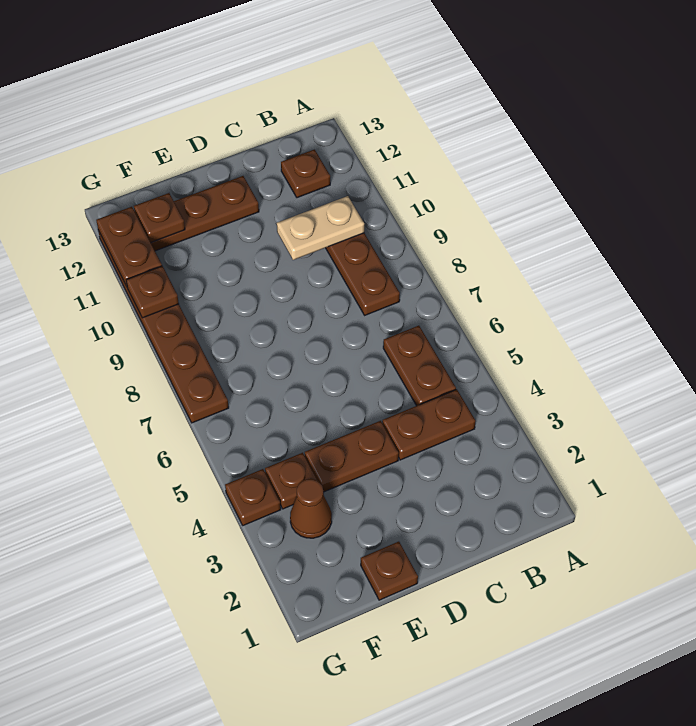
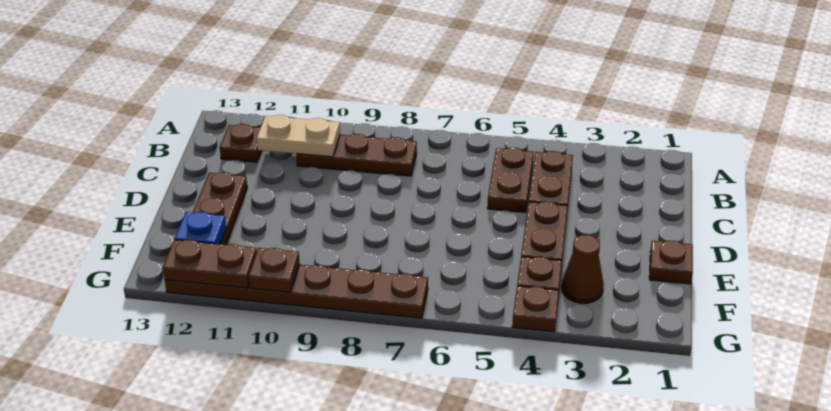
brown 1x2 plate [383,326,456,406] -> brown 1x2 plate turned to [487,148,533,213]
tan 1x2 plate [277,196,364,260] -> tan 1x2 plate turned to [257,115,340,157]
brown 1x1 plate [134,193,185,243] -> blue 1x1 plate [175,212,226,244]

